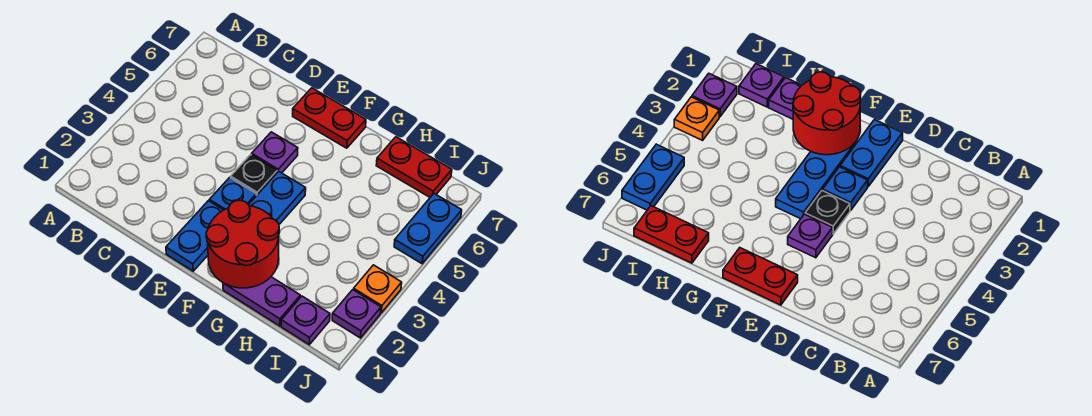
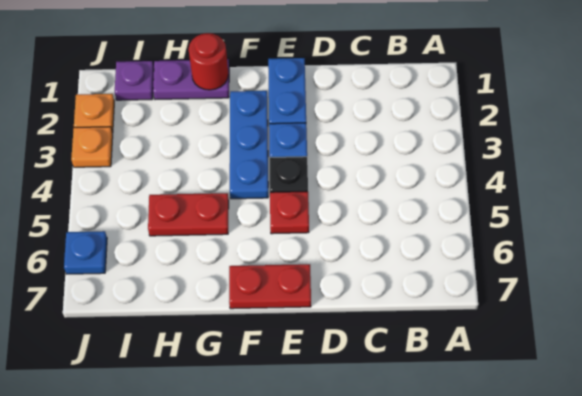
purple 1x1 plate [252,132,298,173] -> red 1x1 plate [270,192,309,234]
red 2x2 round brick [206,200,279,288] -> red 1x1 round brick [188,33,228,90]
red 1x2 plate [376,137,452,197] -> red 1x2 plate moved to [148,193,229,236]
purple 1x1 plate [332,290,381,338] -> orange 1x1 plate [74,94,114,133]
blue 1x2 plate [394,194,462,264] -> blue 1x1 plate [64,231,107,274]

